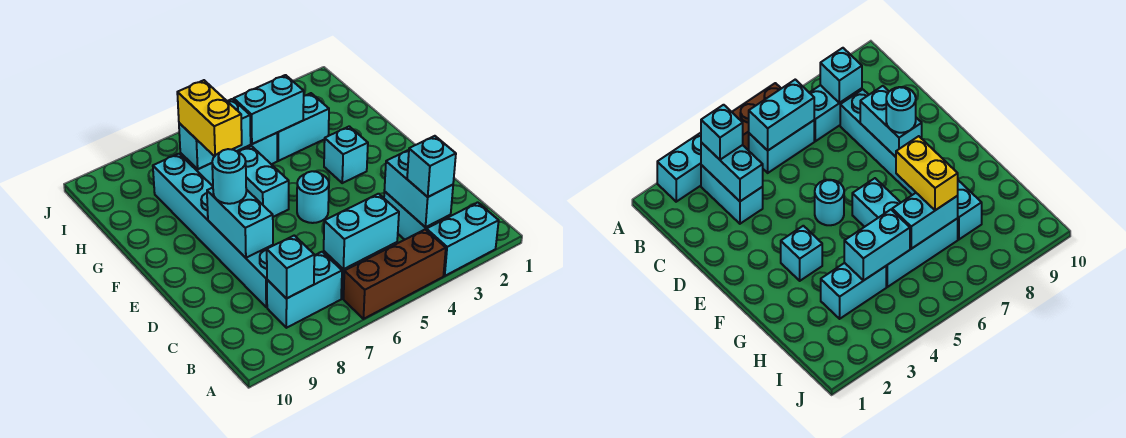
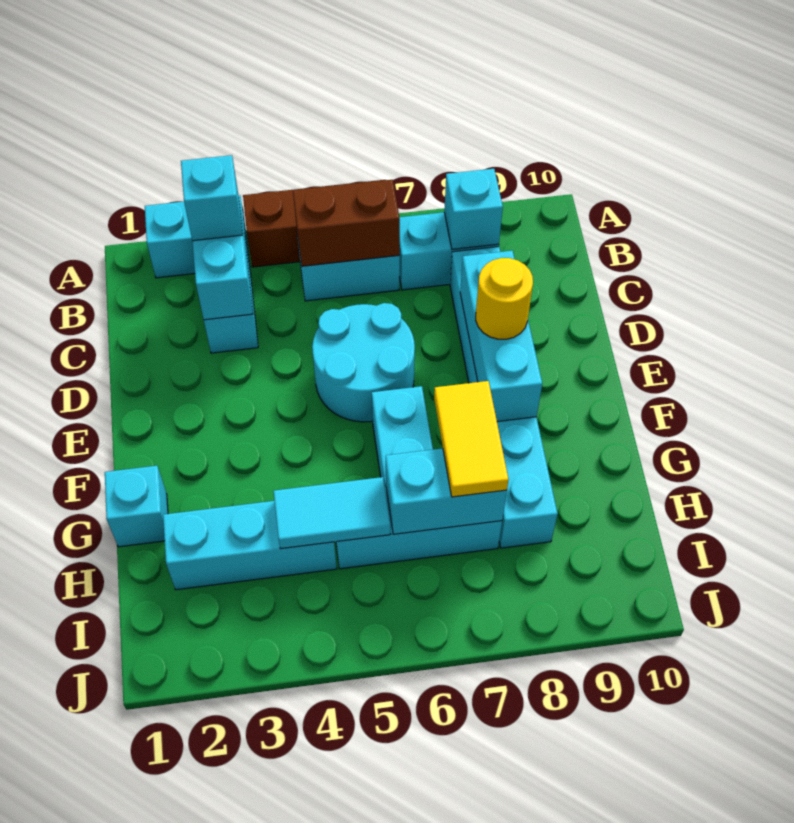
cyan 1x2 brick [324,194,399,269] -> brown 1x2 brick [293,180,400,266]
cyan 1x2 brick [207,188,273,258] -> cyan 1x3 brick [460,251,542,422]
cyan 1x1 round brick [297,171,329,223] -> cyan 2x2 round brick [312,303,415,422]
cyan 1x1 round brick [212,149,246,204] -> yellow 1x1 round brick [476,258,533,339]
cyan 1x1 brick [324,126,368,183] -> cyan 1x1 brick moved to [105,466,168,547]
yellow 1x2 brick [177,80,242,157] -> yellow 1x2 tile [434,381,508,497]
cyan 1x2 brick [277,93,329,161] -> cyan 1x3 brick [163,501,337,590]
cyan 1x2 brick [234,75,304,144] -> cyan 1x2 tile [274,477,390,549]

